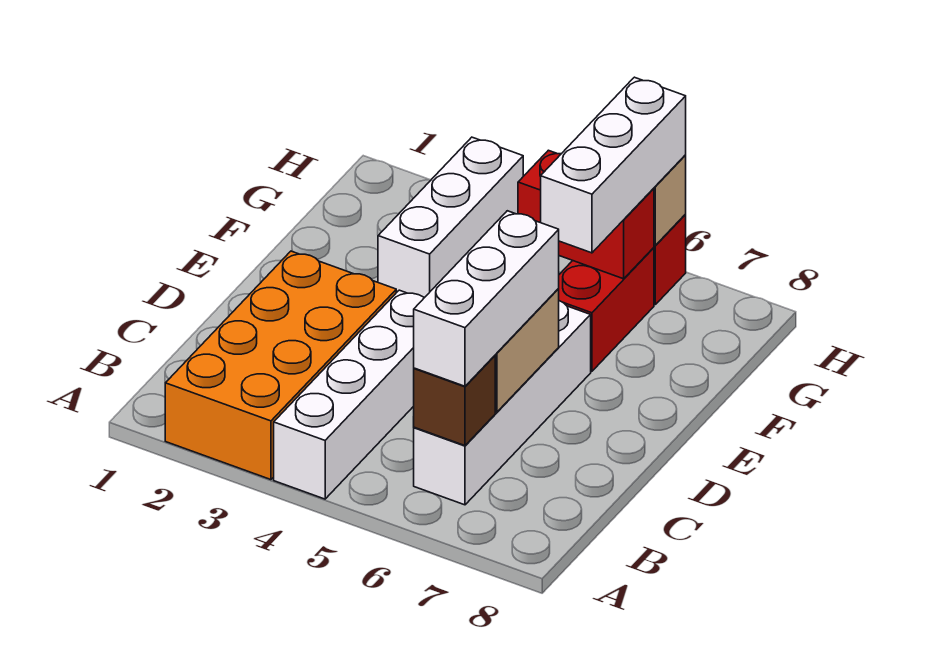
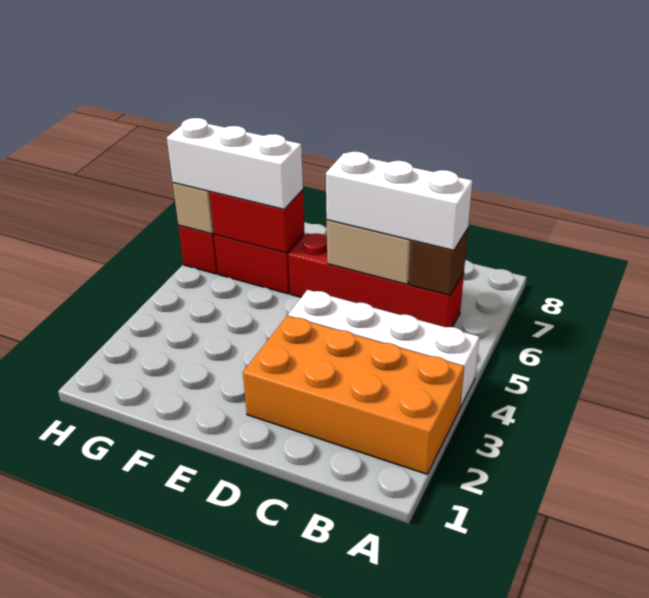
white 1x4 brick [414,301,591,505] -> red 1x4 brick [288,233,464,327]
white 1x3 brick [378,137,523,298] -> none
red 1x2 brick [518,150,654,279] -> red 1x2 brick turned to [209,190,304,253]

